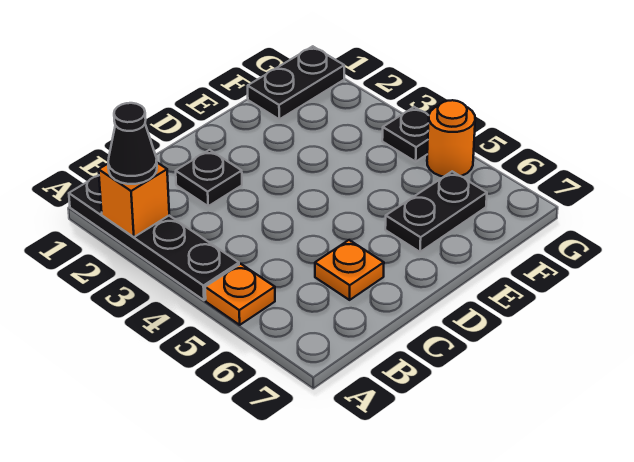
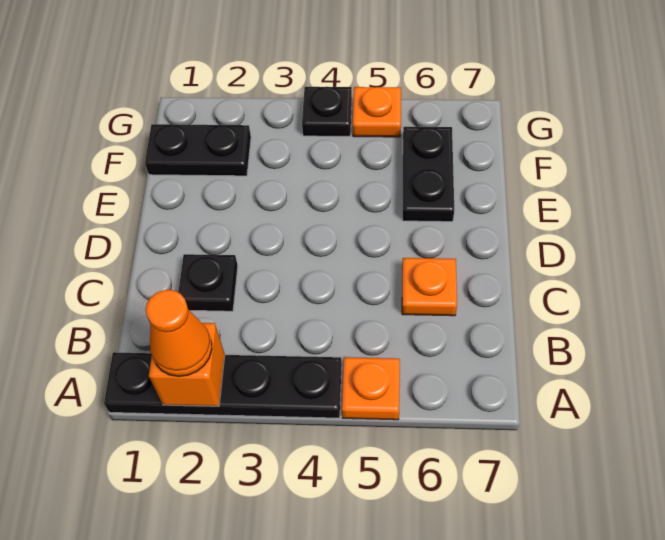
black 1x1 cone [108,103,157,184] -> orange 1x1 cone [146,290,212,376]
black 1x2 plate [248,46,344,119] -> black 1x2 plate turned to [145,124,251,176]
orange 1x1 round brick [427,100,475,177] -> orange 1x1 plate [353,87,401,137]

